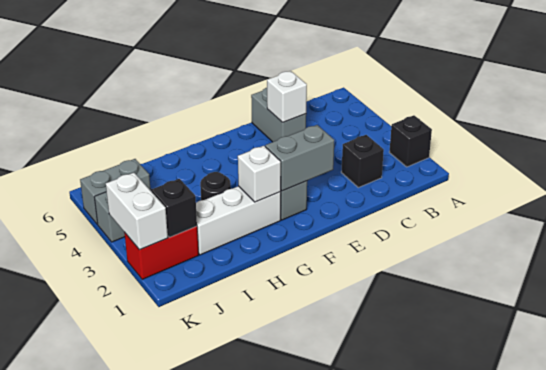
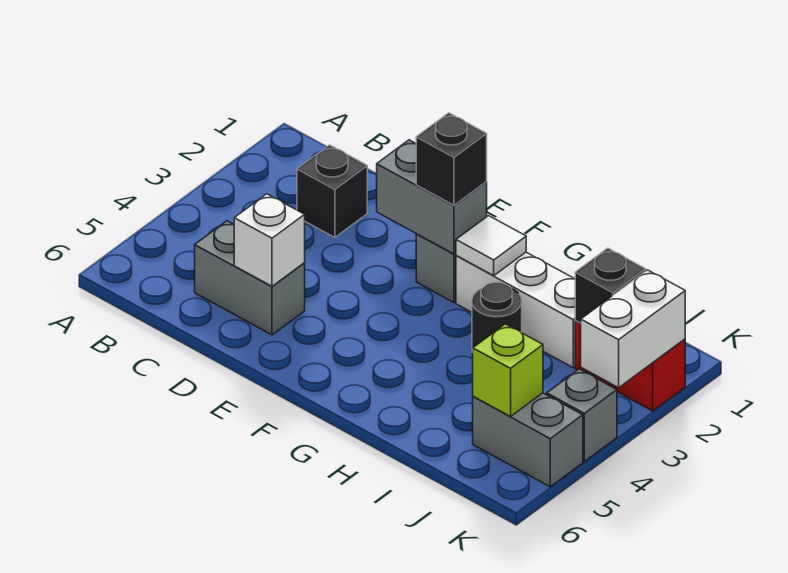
black 1x1 brick [389,115,432,167] -> black 1x1 brick moved to [416,113,487,205]
grey 1x2 brick [251,88,306,142] -> grey 1x2 brick turned to [195,221,305,335]
white 1x1 brick [238,146,281,202] -> white 1x1 tile [456,216,526,276]
none -> lime 1x1 brick [473,324,543,416]

